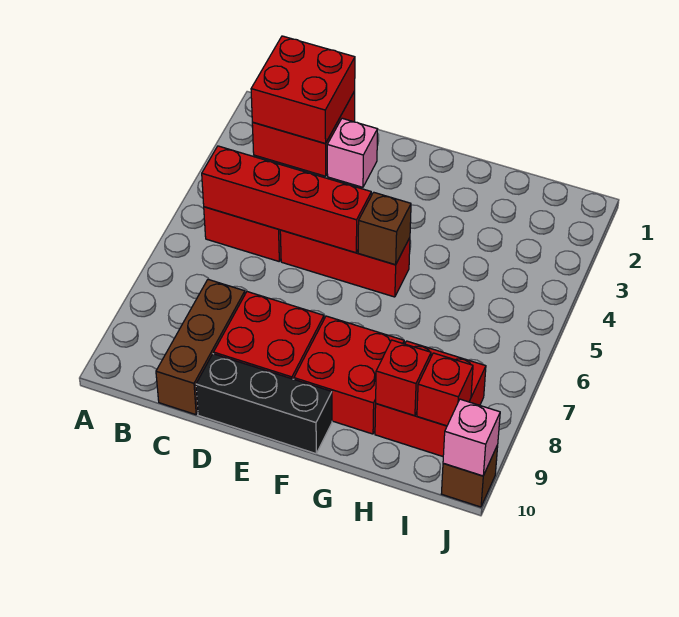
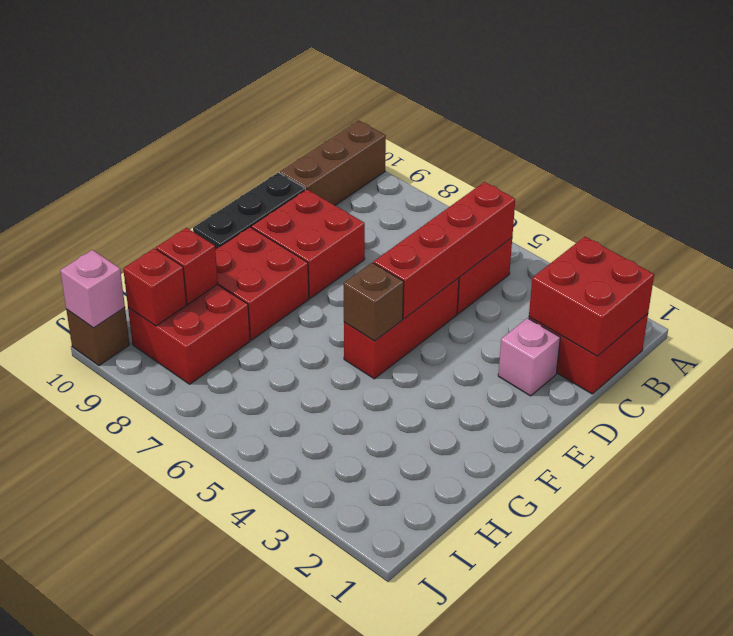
brown 1x3 brick [156,280,245,415] -> brown 1x3 brick turned to [280,120,386,205]

